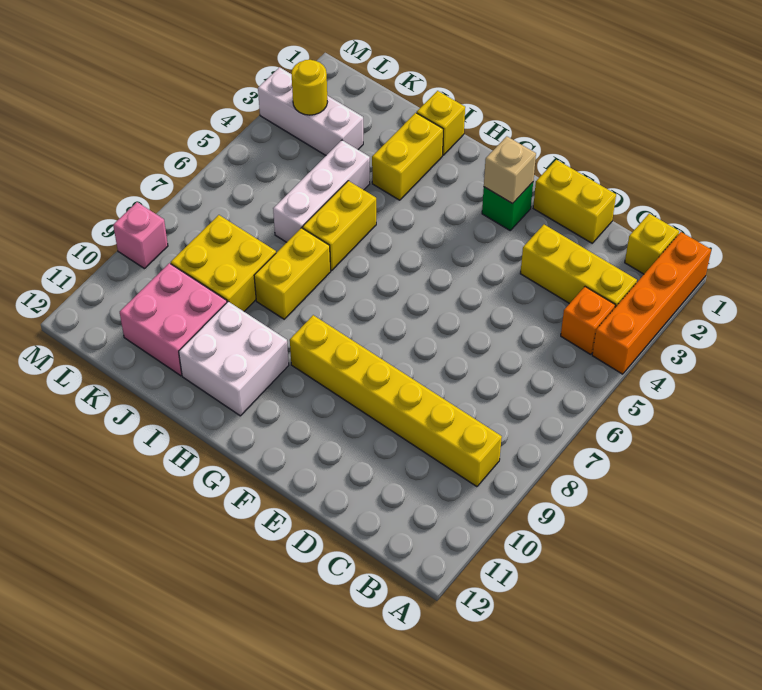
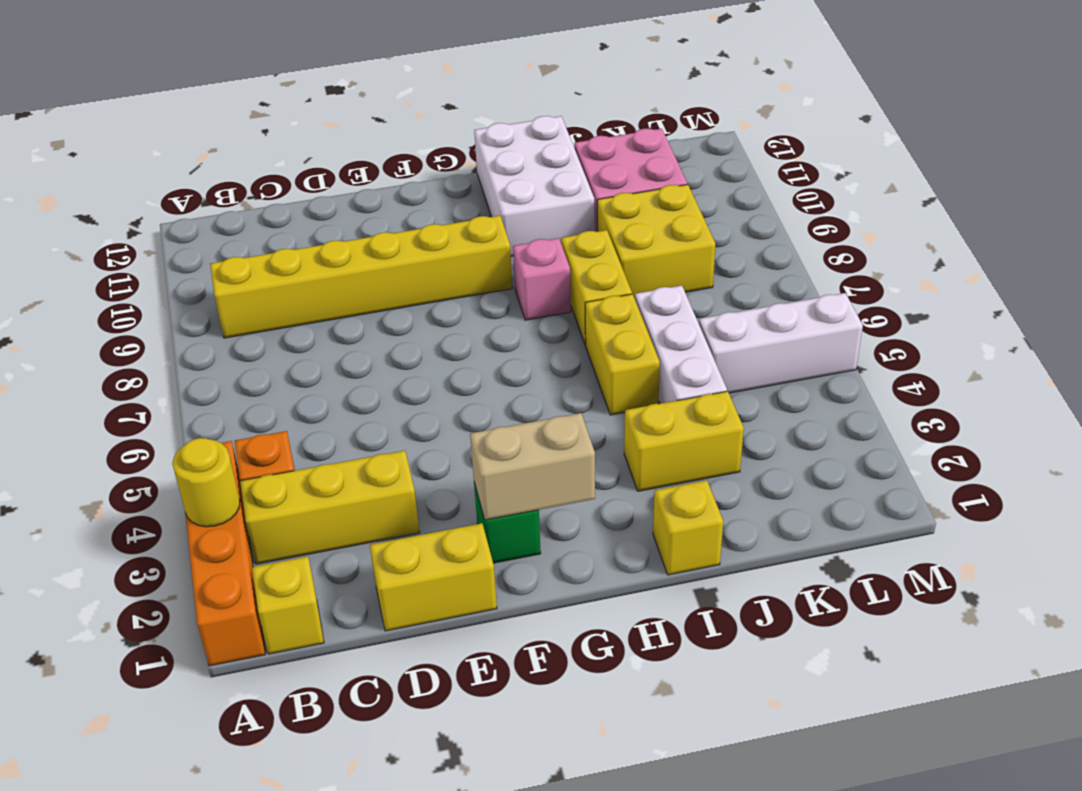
tan 1x1 brick [484,136,536,204] -> tan 1x2 brick [470,413,595,520]
white 2x2 brick [179,302,289,416] -> white 2x3 brick [474,116,595,256]
yellow 1x2 brick [372,113,443,200] -> yellow 1x2 brick turned to [624,391,744,491]
white 1x3 brick [258,67,363,155] -> white 1x3 brick moved to [699,293,863,393]
yellow 1x1 round brick [291,60,327,115] -> yellow 1x1 round brick moved to [173,438,240,527]
pink 1x1 brick [113,202,168,269] -> pink 1x1 brick moved to [513,238,571,320]

